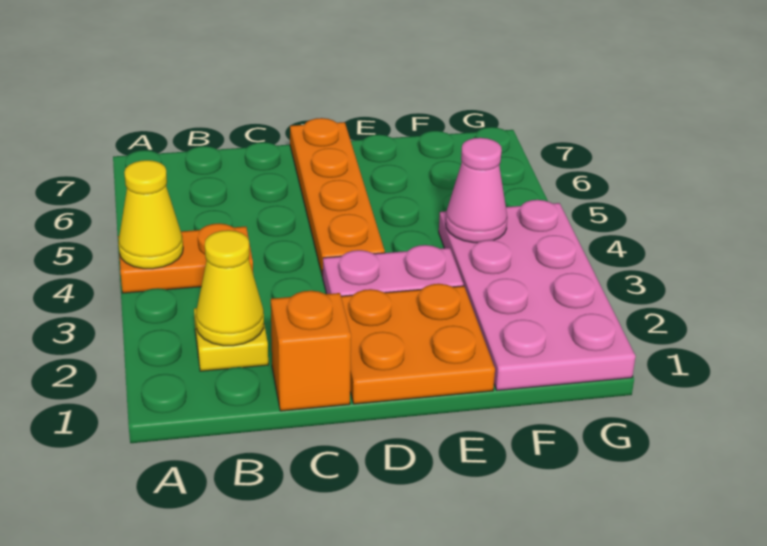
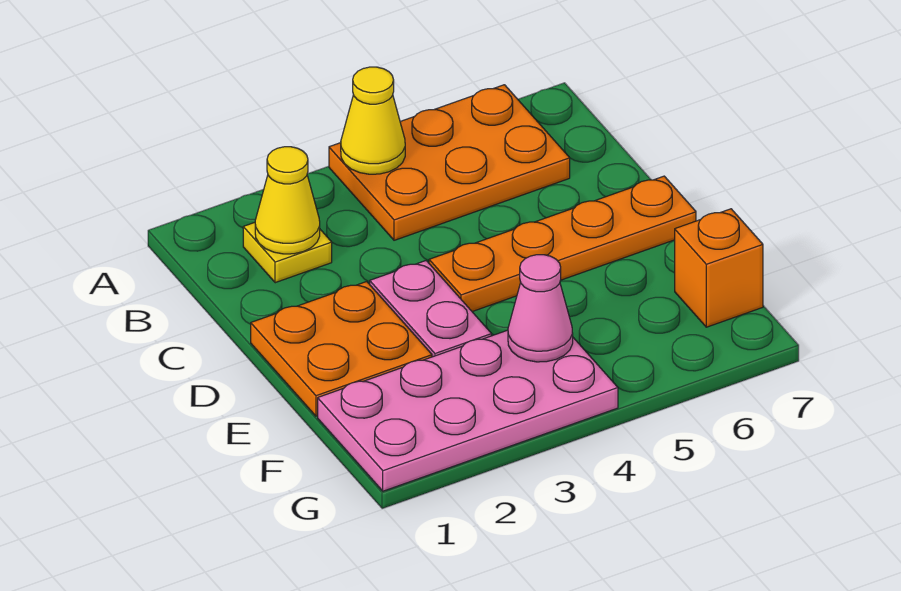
orange 1x2 plate [118,223,253,293] -> orange 2x3 plate [329,85,570,240]
orange 1x1 brick [271,291,351,411] -> orange 1x1 brick moved to [675,209,763,327]

